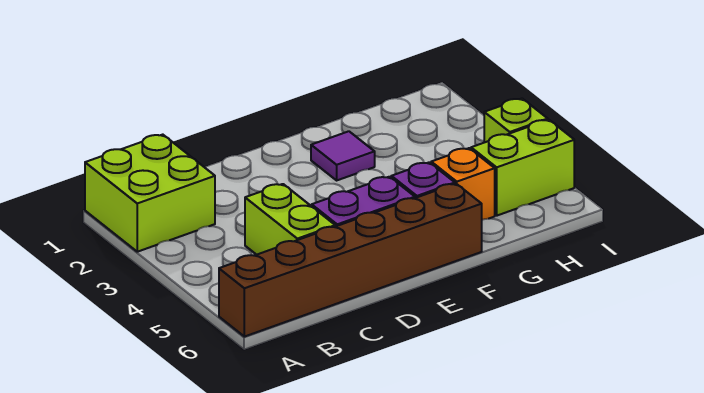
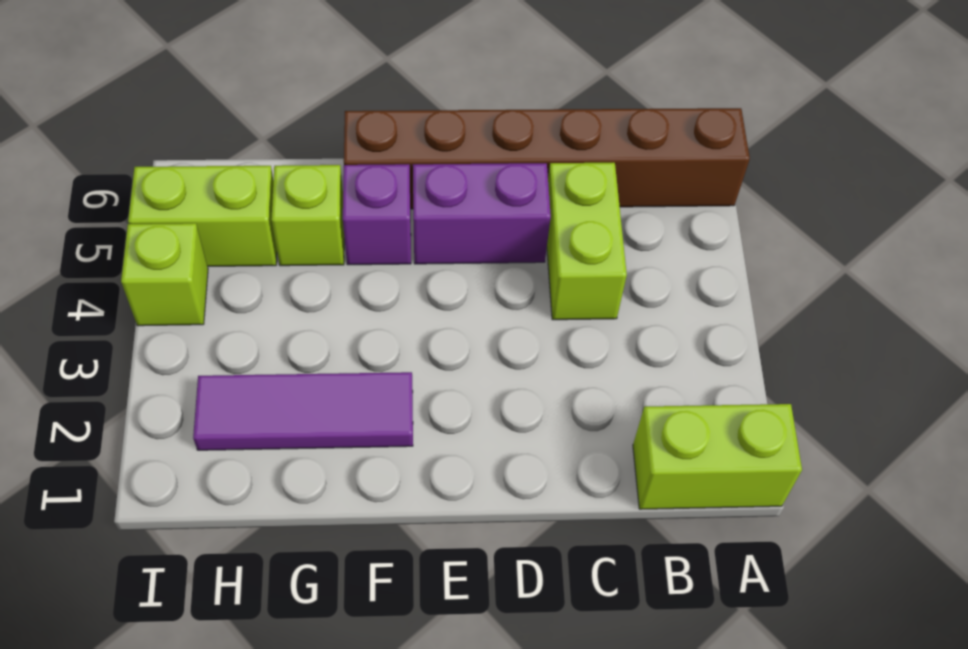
lime 2x2 brick [85,135,215,252] -> lime 1x2 brick [633,404,802,509]
purple 1x1 tile [311,131,375,180] -> purple 1x3 tile [193,372,413,450]
orange 1x1 brick [431,148,495,220] -> lime 1x1 brick [271,165,344,266]

